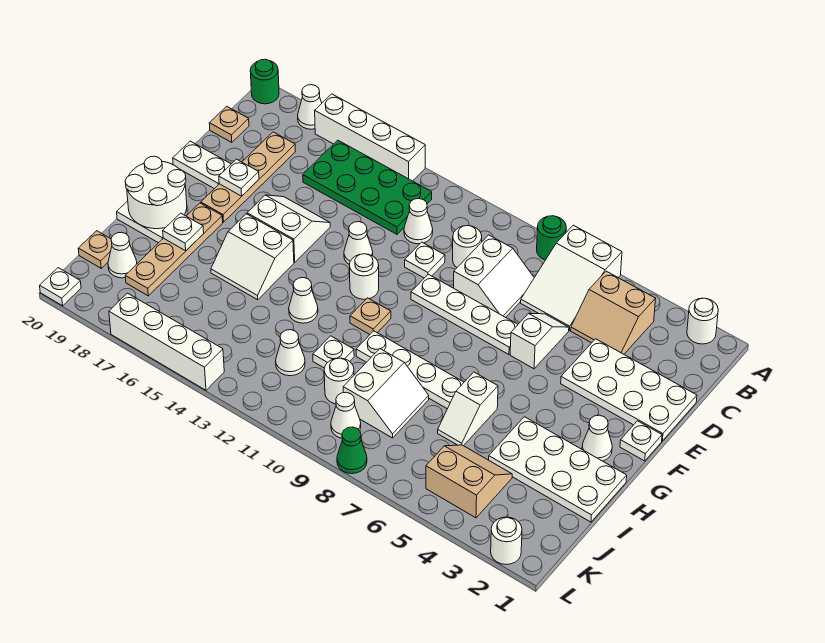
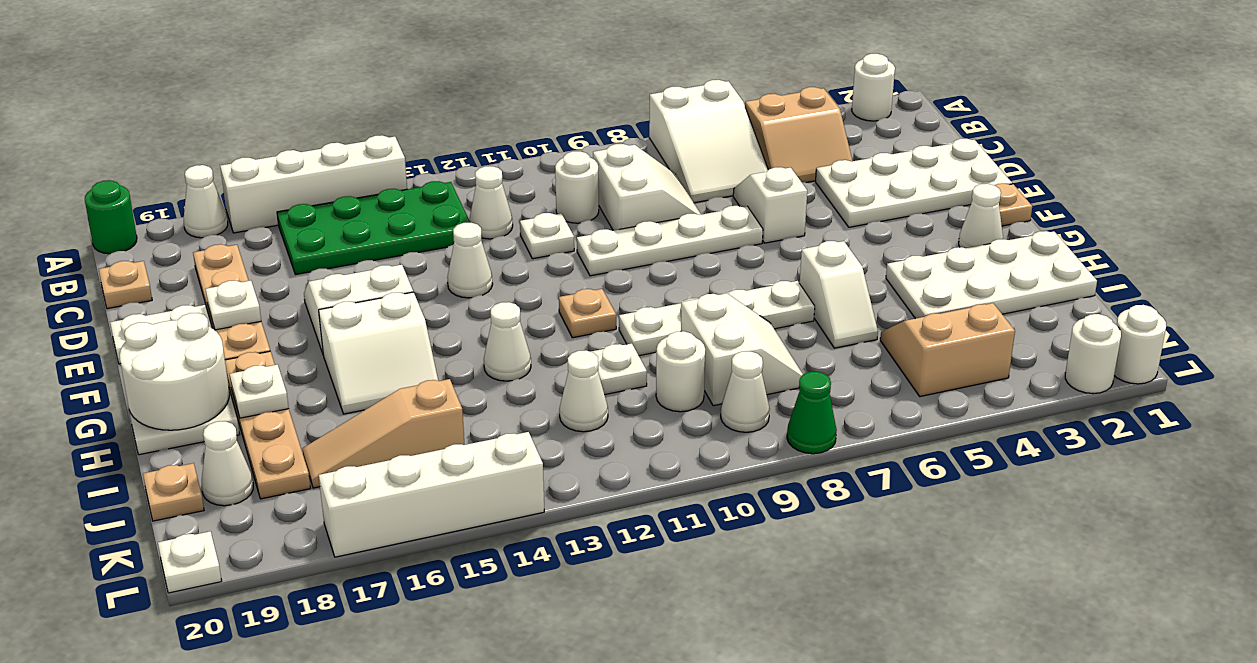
green 1x1 round brick [537,216,566,260] -> none
white 1x1 plate [620,421,662,461] -> tan 1x1 plate [995,183,1032,226]
white 1x1 round brick [350,254,379,299] -> white 1x1 round brick moved to [1114,305,1166,384]
none -> tan 1x3 slope [302,379,465,488]

